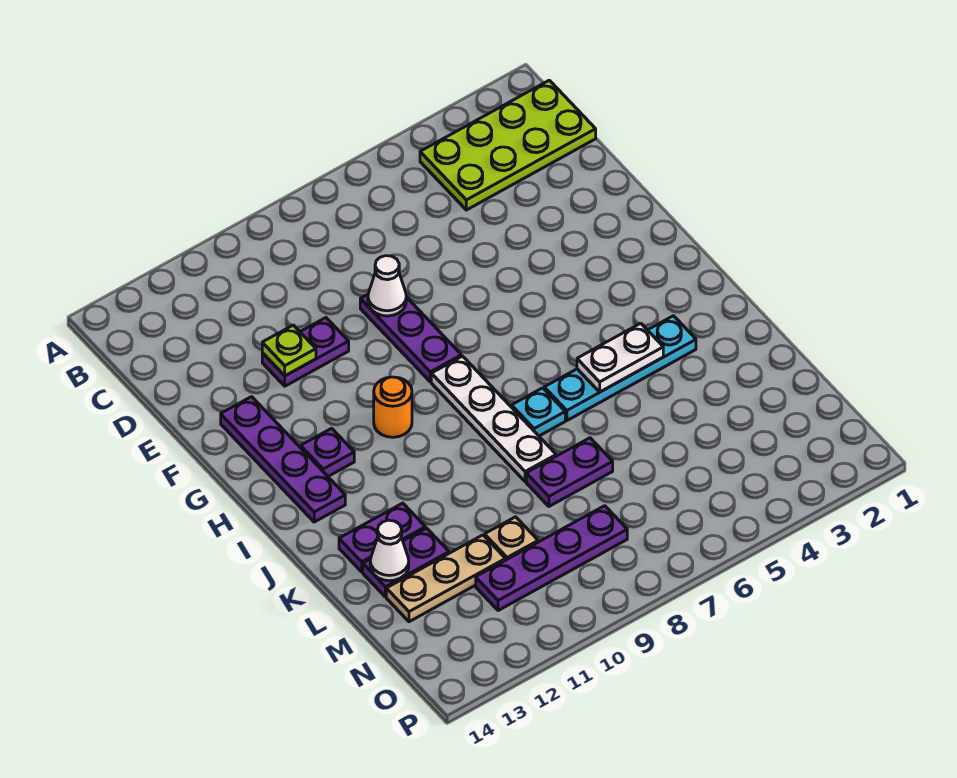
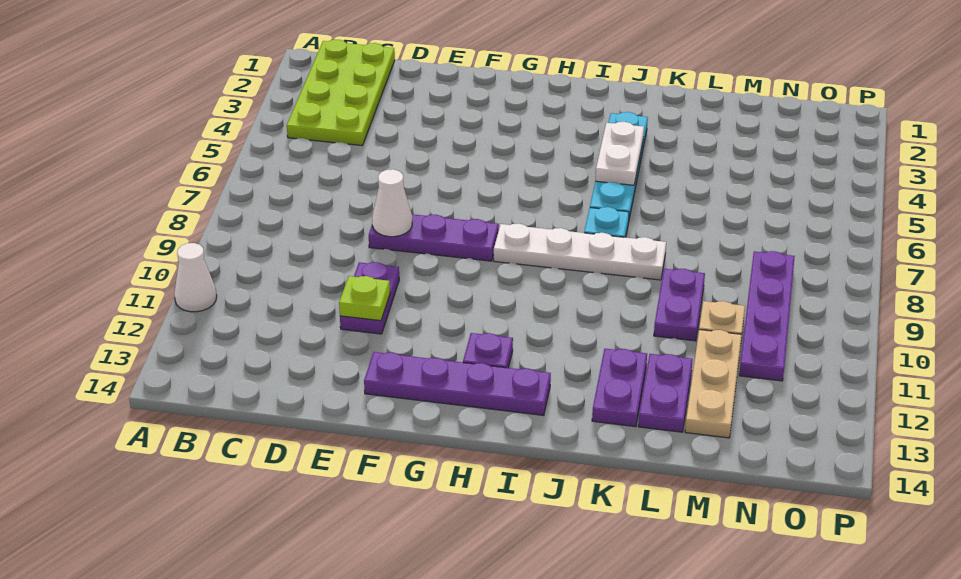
orange 1x1 round brick [374,377,412,437] -> none
purple 1x2 plate [526,438,613,506] -> purple 1x2 plate moved to [654,269,705,341]
white 1x1 cone [370,520,409,581] -> white 1x1 cone moved to [174,243,217,312]

